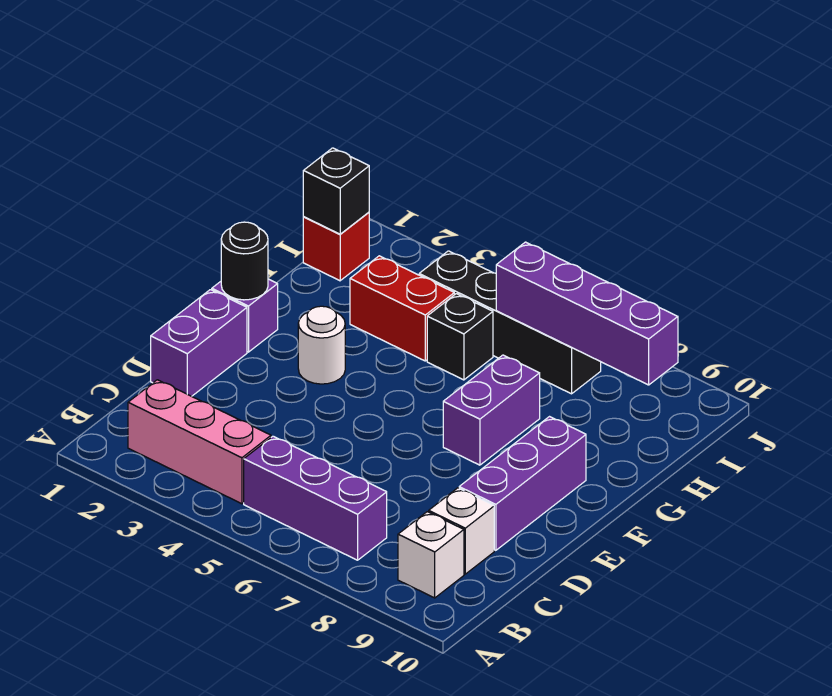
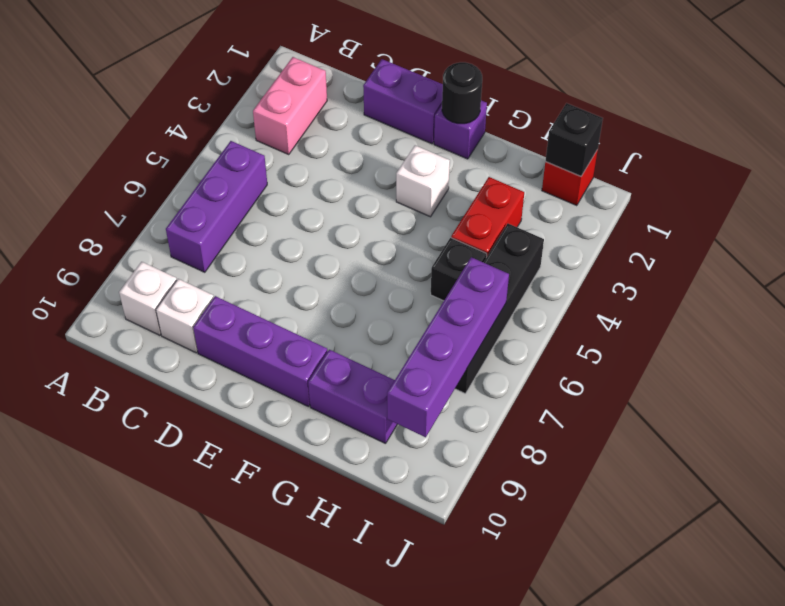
pink 1x3 brick [128,380,271,504] -> pink 1x2 brick [253,57,327,154]
white 1x1 round brick [298,306,345,384] -> white 1x1 brick [396,145,450,217]
purple 1x2 brick [443,355,540,465] -> purple 1x2 brick moved to [308,350,397,444]

